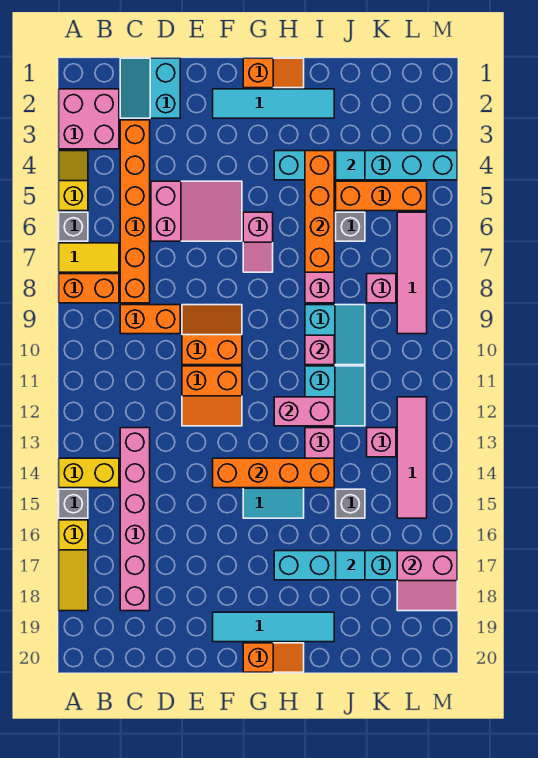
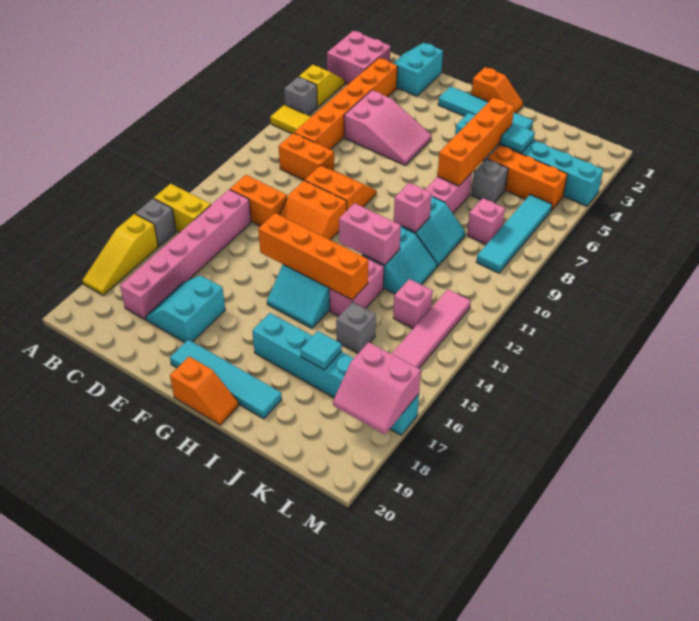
orange 1x2 brick [59,274,119,303] -> orange 1x2 brick moved to [230,175,287,226]
none -> cyan 2x2 slope [146,275,225,342]
pink 1x2 slope [243,212,273,272] -> none
pink 1x4 tile [397,212,427,334] -> cyan 1x4 tile [476,195,552,273]

